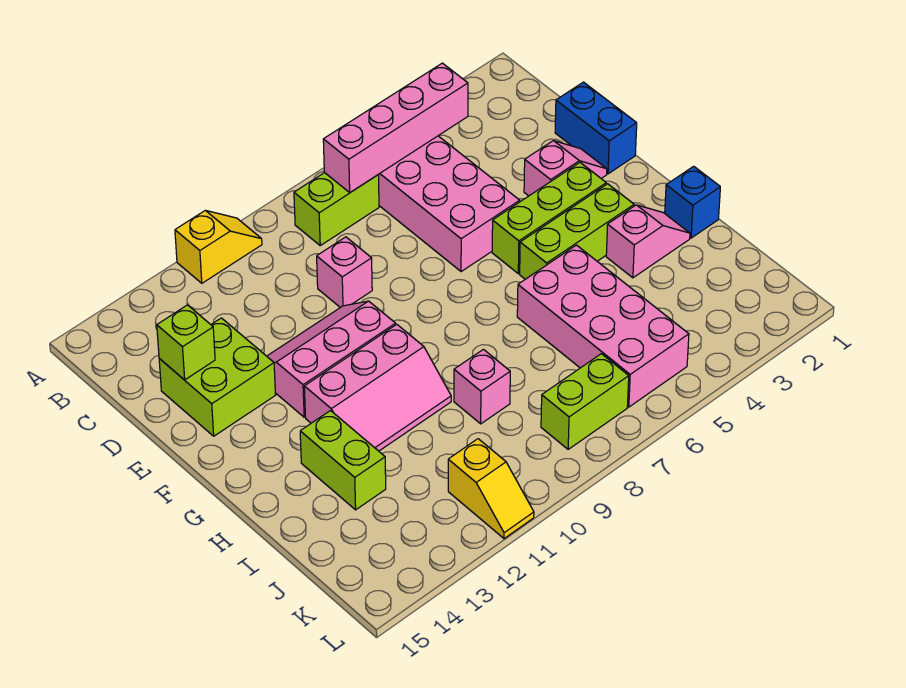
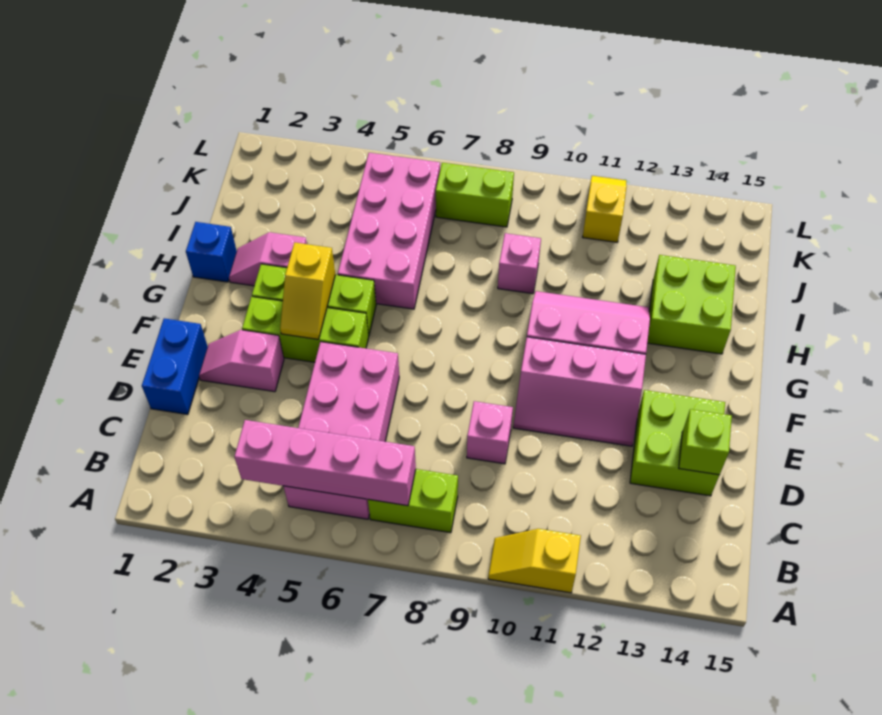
none -> yellow 1x2 slope [280,242,336,339]
lime 1x2 brick [300,411,386,510] -> lime 2x2 brick [647,255,736,354]

